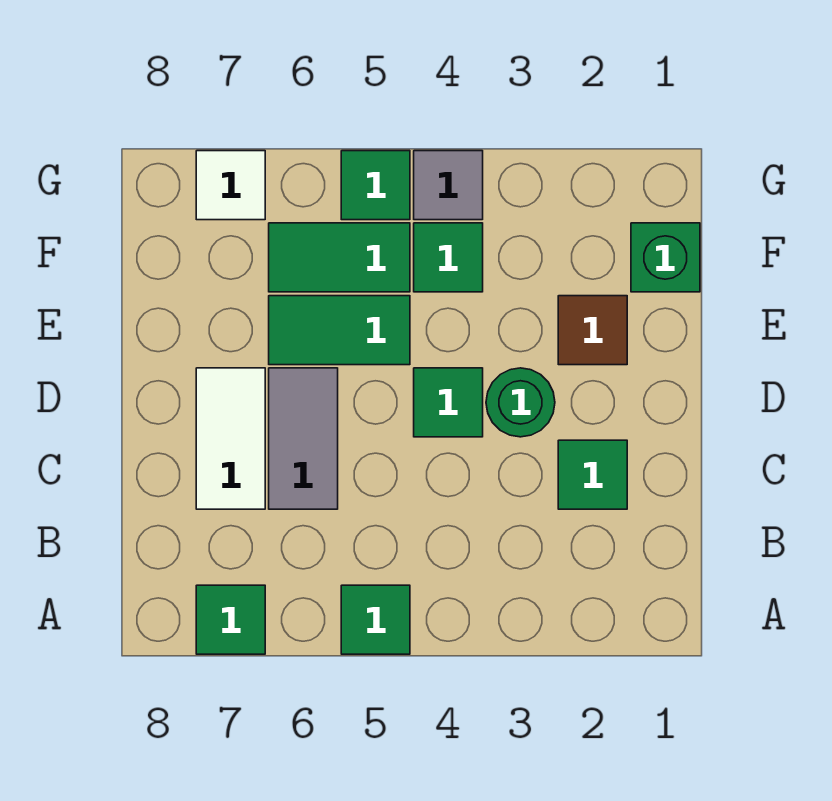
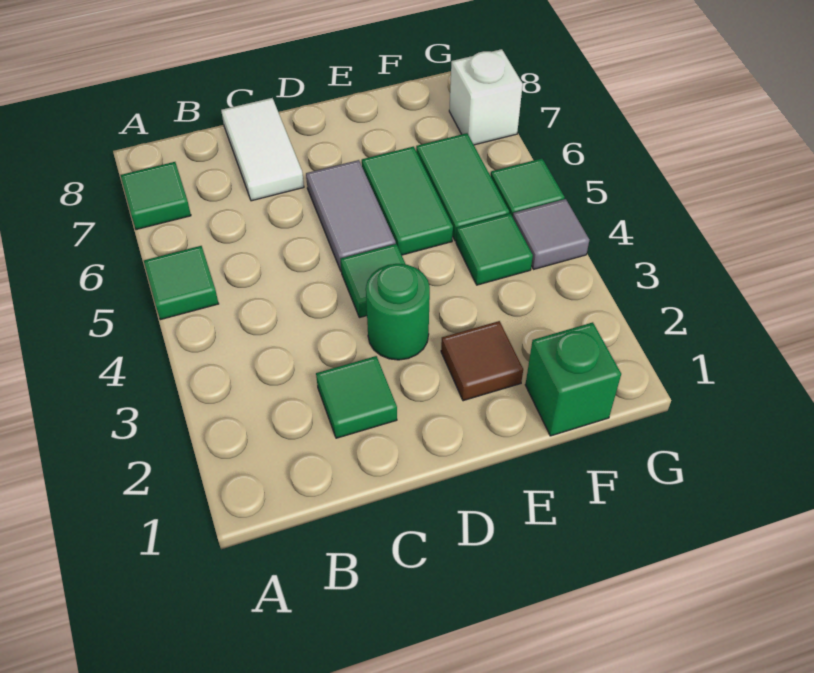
grey 1x2 tile [269,368,338,509] -> grey 1x2 tile turned to [306,160,396,271]
white 1x2 tile [196,368,265,509] -> white 1x2 tile turned to [221,98,304,201]
white 1x1 tile [196,151,265,220] -> white 1x1 brick [449,49,523,145]

